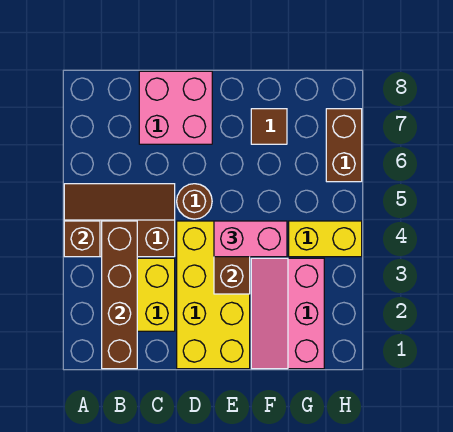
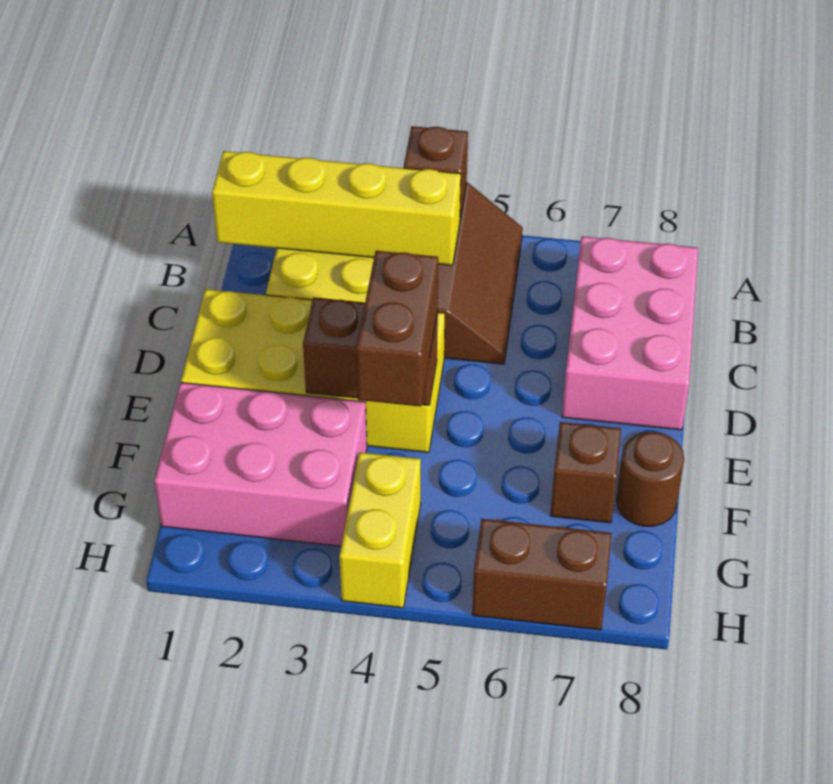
brown 1x4 brick [102,221,137,369] -> yellow 1x4 brick [212,151,461,265]
pink 2x2 brick [139,71,212,144] -> pink 2x3 brick [562,236,698,430]
brown 1x1 round brick [177,184,212,219] -> brown 1x1 round brick moved to [616,432,684,526]
pink 1x2 brick [214,221,287,257] -> brown 1x2 brick [356,251,438,407]
pink 2x3 slope [251,258,324,369] -> pink 2x3 brick [154,383,367,546]
brown 1x1 tile [251,109,287,144] -> brown 1x1 brick [551,422,621,523]

